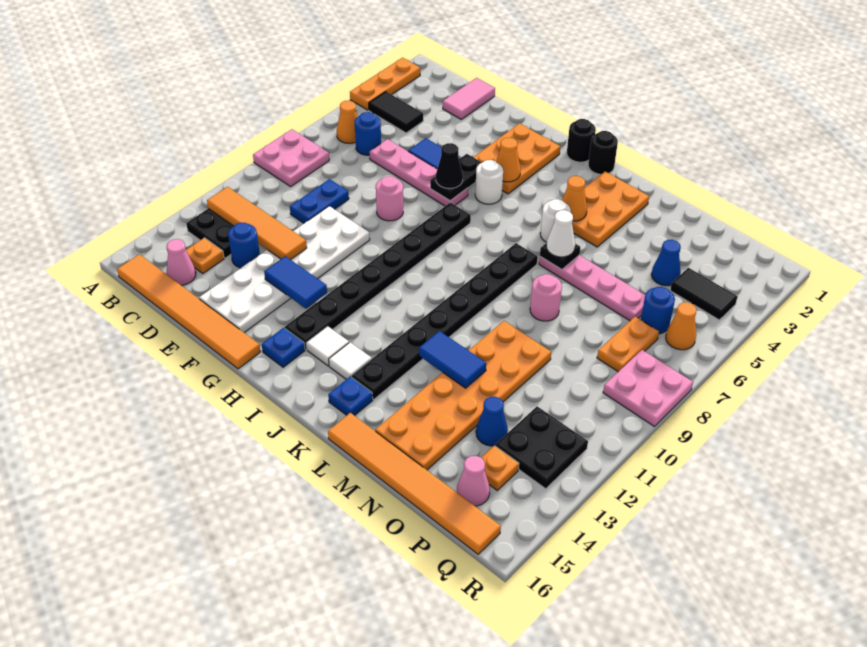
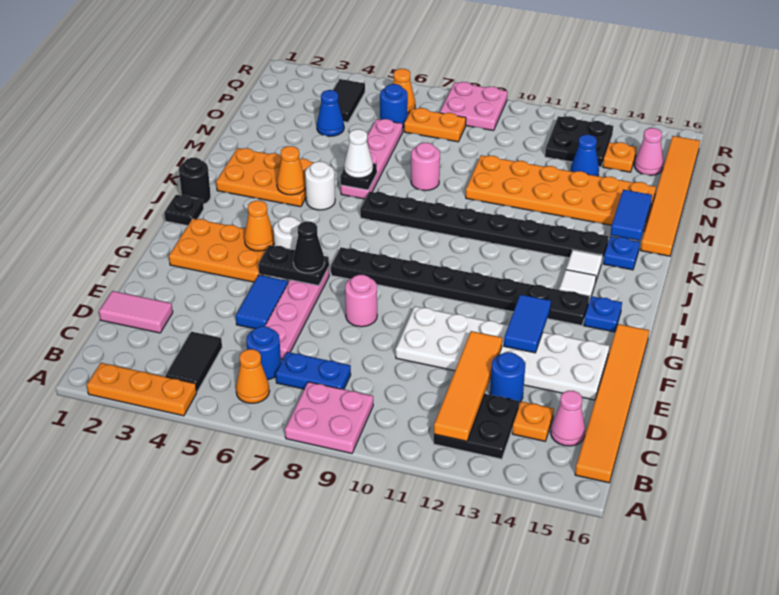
blue 1x2 plate [290,179,349,223] -> blue 1x2 plate moved to [276,352,351,389]
black 1x1 round brick [567,119,596,162] -> black 1x1 plate [164,195,204,226]
blue 1x2 tile [419,331,486,388] -> blue 1x2 tile moved to [611,190,652,241]

